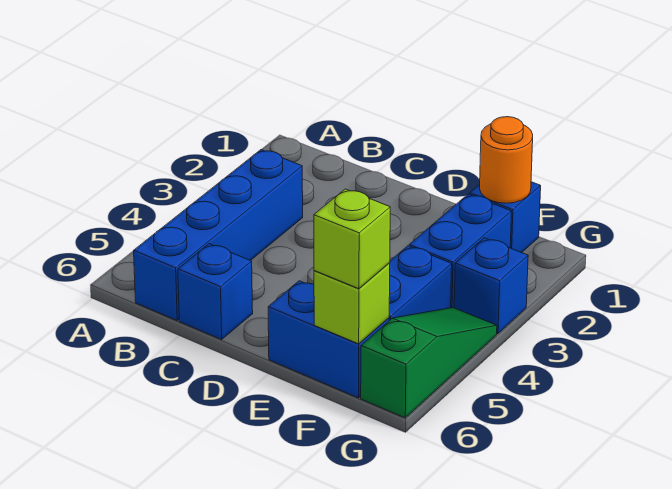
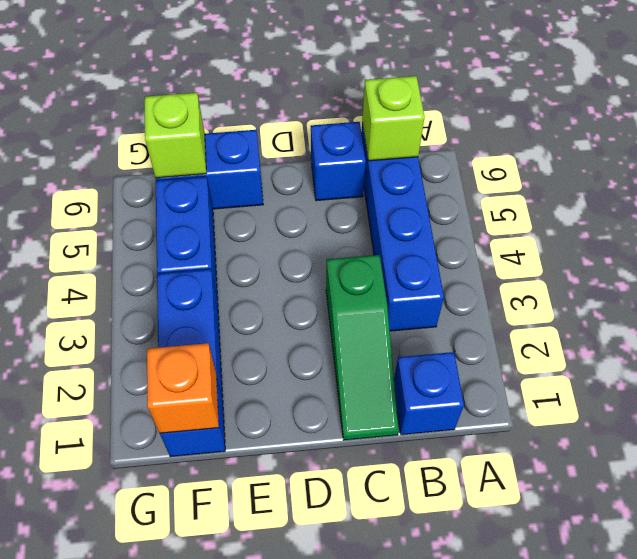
orange 1x1 round brick [480,117,533,203] -> orange 1x1 brick [147,343,219,433]
lime 1x1 brick [314,189,390,289] -> lime 1x1 brick moved to [362,76,425,161]
blue 1x1 brick [454,238,528,334] -> blue 1x1 brick moved to [394,352,464,435]
green 1x3 slope [361,307,497,418] -> green 1x3 slope moved to [326,255,399,440]

